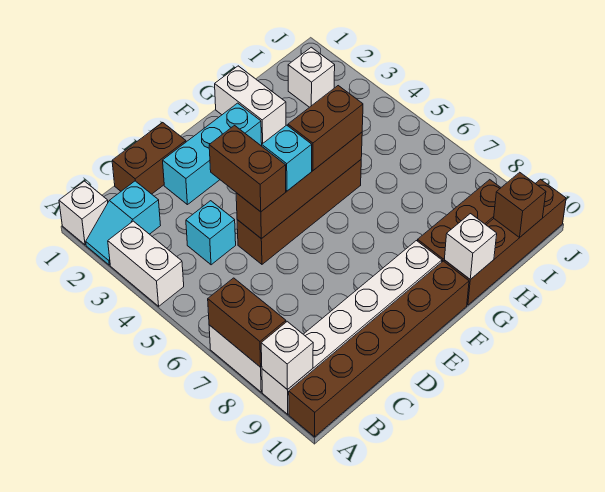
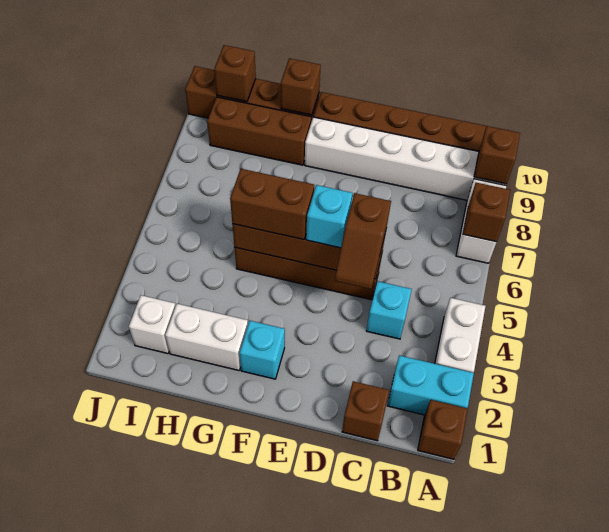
white 1x1 brick [59,181,108,245] -> brown 1x1 brick [418,400,468,459]
cyan 1x2 slope [86,181,161,265] -> cyan 1x2 brick [387,355,474,415]
brown 1x2 brick [208,278,286,367] -> brown 1x1 brick [463,183,510,242]
white 1x1 brick [261,322,313,390] -> brown 1x1 brick [474,126,520,184]
brown 1x2 brick [112,123,186,194] -> brown 1x1 brick [342,381,389,441]
cyan 1x3 brick [163,103,262,205] -> cyan 1x1 brick [240,321,285,379]
brown 1x2 brick [209,126,286,212] -> brown 1x2 slope [335,193,391,289]
white 1x2 brick [215,66,286,144] -> white 1x2 brick turned to [165,304,248,370]
white 1x1 brick [445,214,497,279] -> brown 1x1 brick [281,58,321,115]

